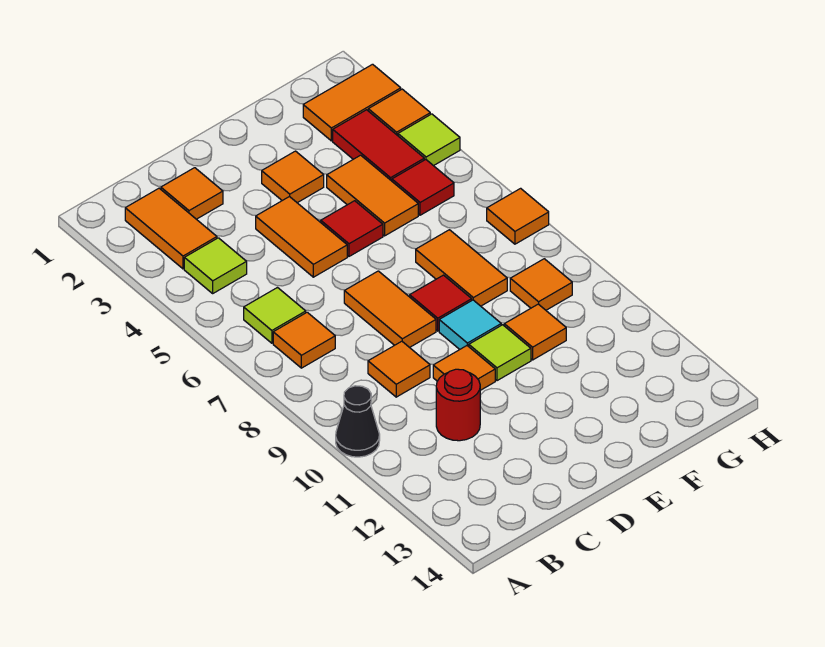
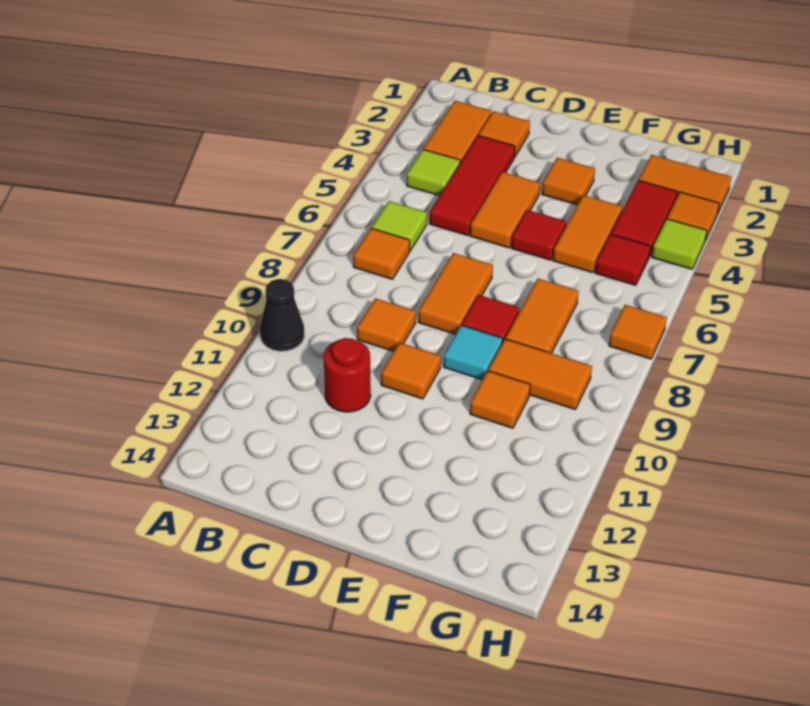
none -> red 1x3 tile [430,136,515,236]
lime 1x1 tile [469,325,531,381] -> none
orange 1x1 tile [510,259,572,310] -> orange 1x2 tile [488,339,592,409]

